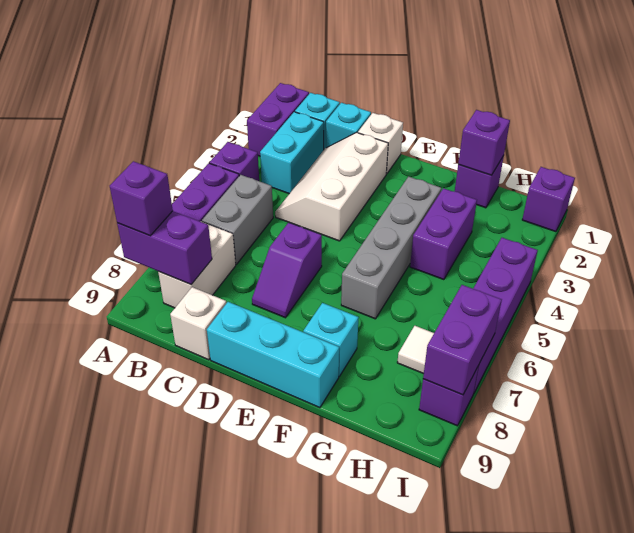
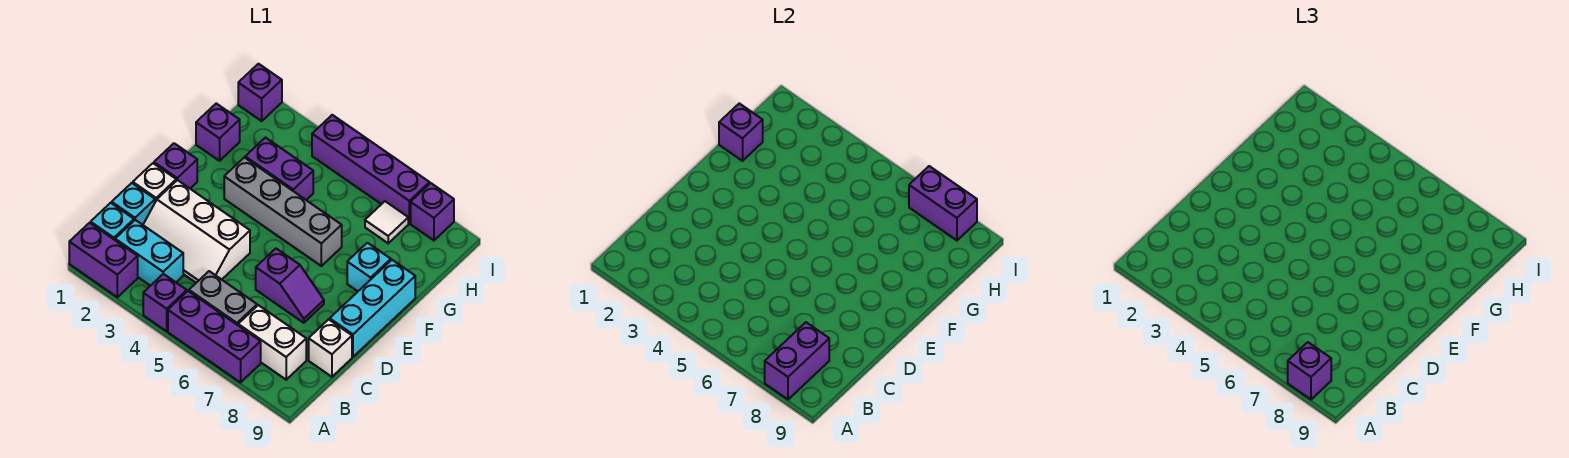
none -> purple 1x1 brick [154,143,197,188]

